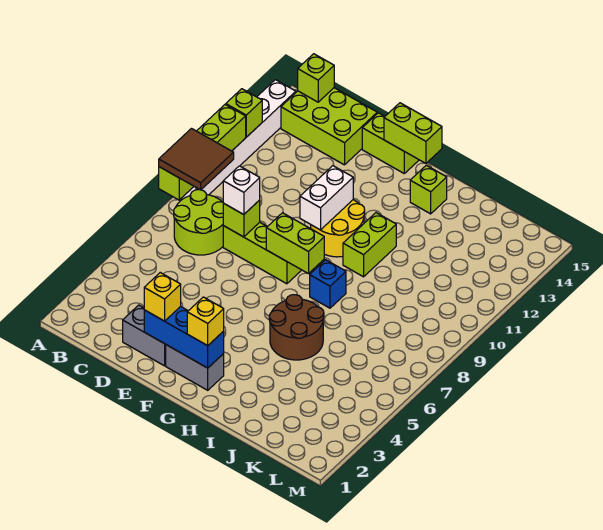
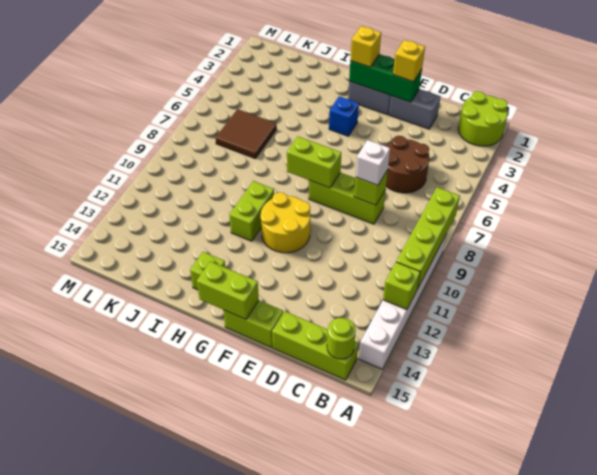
brown 2x2 tile [159,129,234,190] -> brown 2x2 tile moved to [215,109,277,158]
lime 2x2 round brick [174,190,223,255] -> lime 2x2 round brick moved to [458,91,508,146]
lime 2x3 brick [281,88,377,165] -> lime 1x3 brick [272,311,358,380]
lime 1x1 brick [298,54,334,102] -> lime 1x1 round brick [327,318,356,359]
blue 1x3 brick [144,306,224,368] -> green 1x3 brick [349,54,422,102]
white 1x2 brick [300,166,353,230] -> none
brown 2x2 round brick [269,295,324,360] -> brown 2x2 round brick moved to [386,136,429,193]
blue 1x1 brick [310,260,346,308] -> blue 1x1 brick moved to [329,96,359,136]

